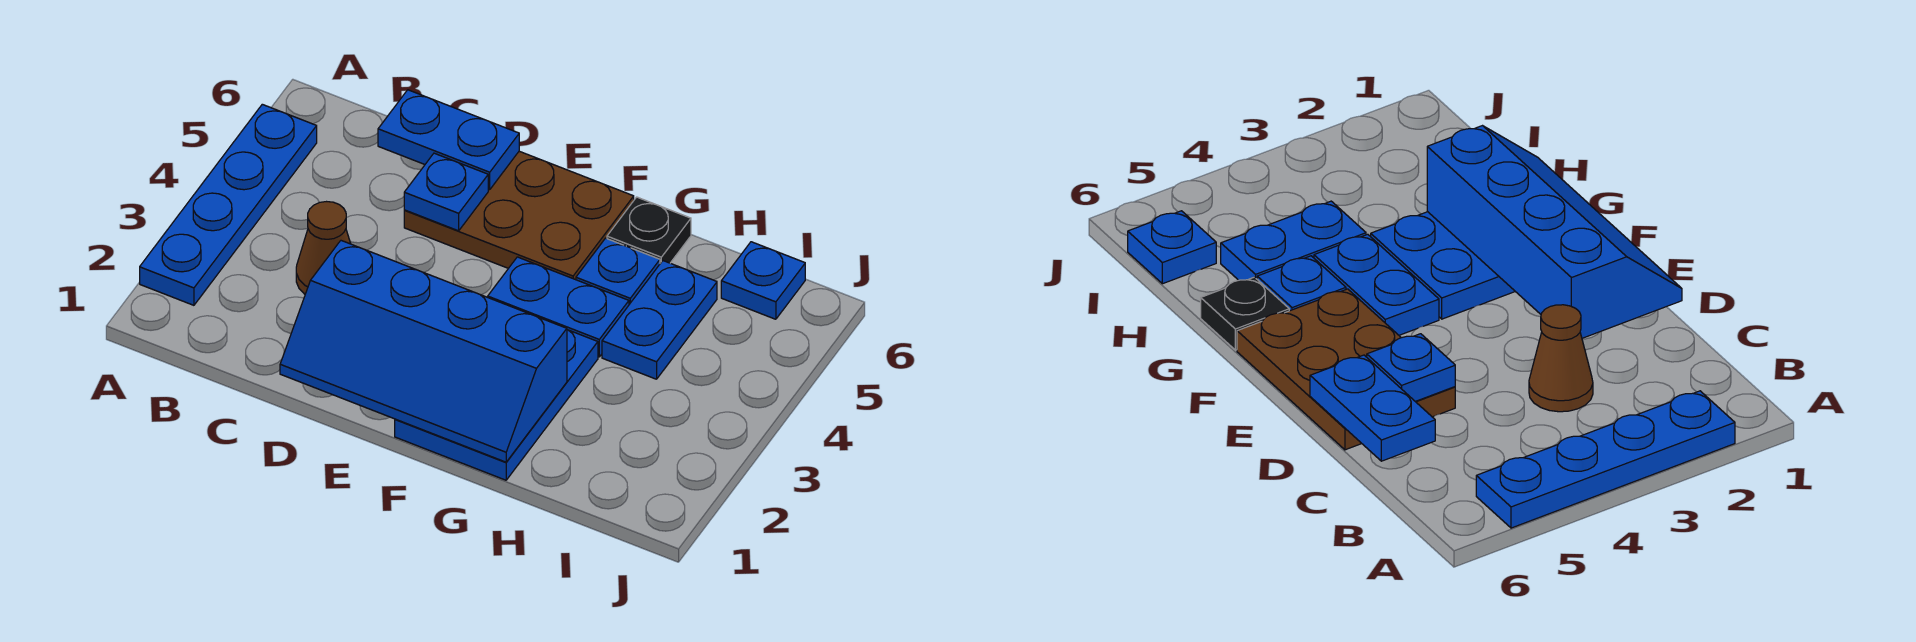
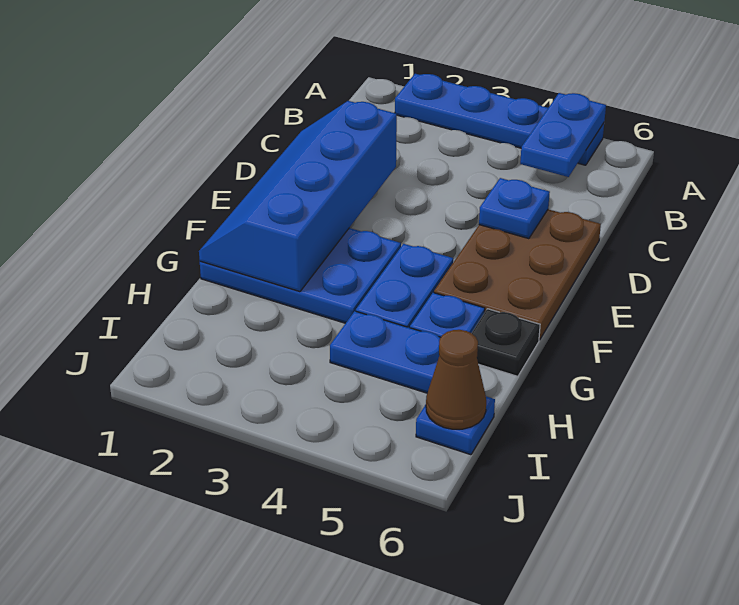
brown 1x1 cone [296,202,351,294] -> brown 1x1 cone moved to [426,330,486,429]
blue 1x2 plate [378,90,519,190] -> blue 1x2 plate moved to [520,93,606,177]

